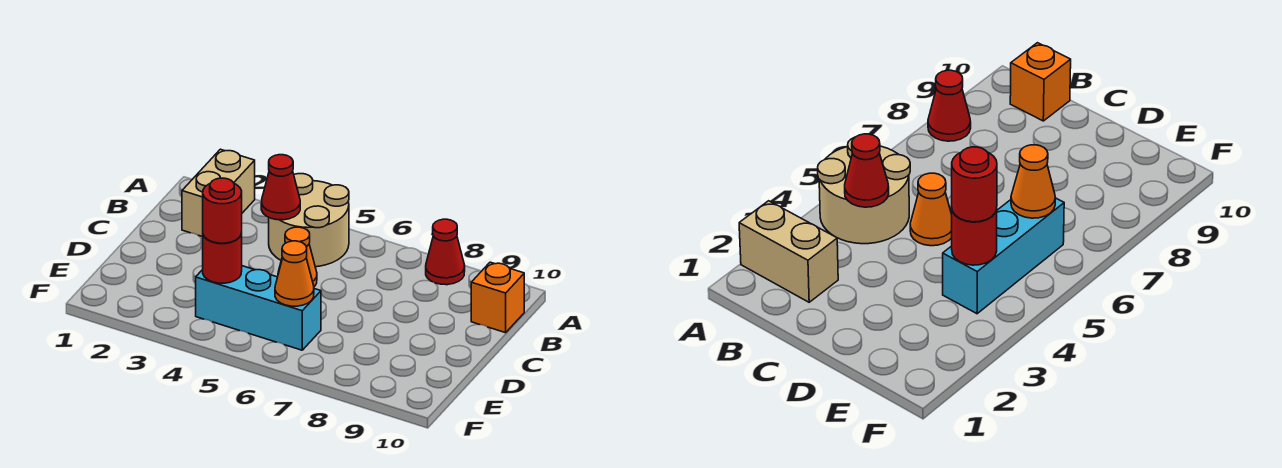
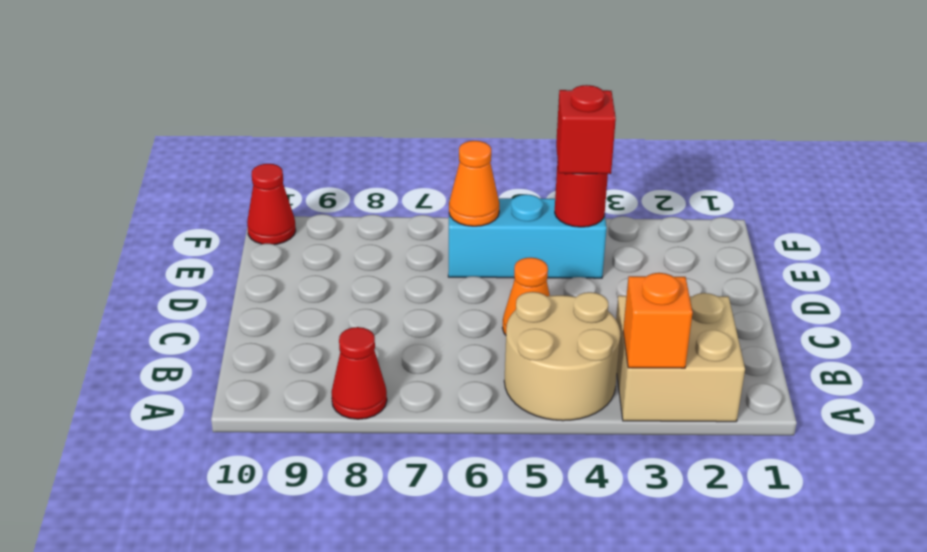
tan 1x2 brick [182,149,255,237] -> tan 2x2 brick [616,293,745,422]
red 1x1 cone [261,155,300,220] -> red 1x1 cone moved to [247,164,296,245]
orange 1x1 brick [471,262,524,333] -> orange 1x1 brick moved to [623,273,693,368]
red 1x1 round brick [203,178,242,243] -> red 1x1 brick [556,85,616,174]

